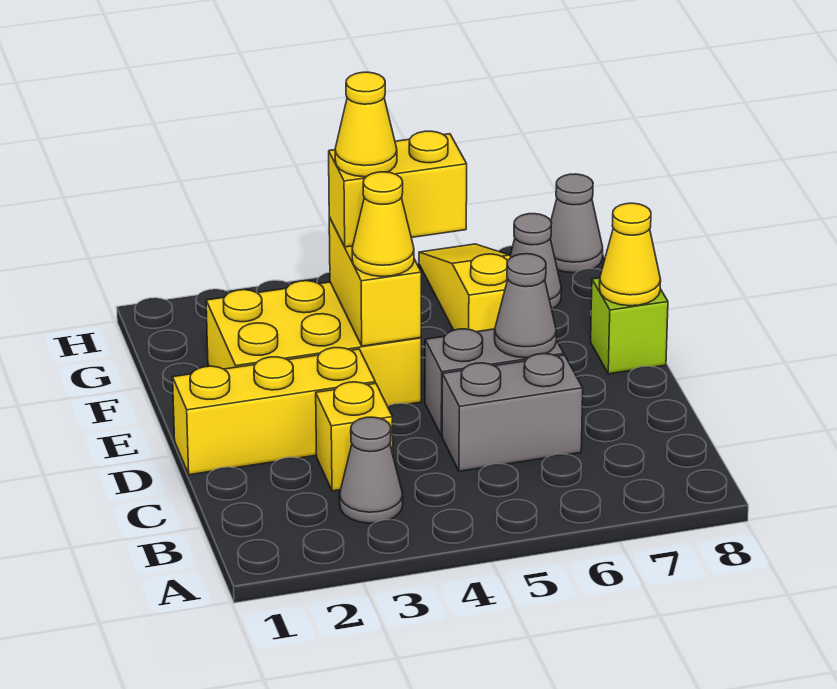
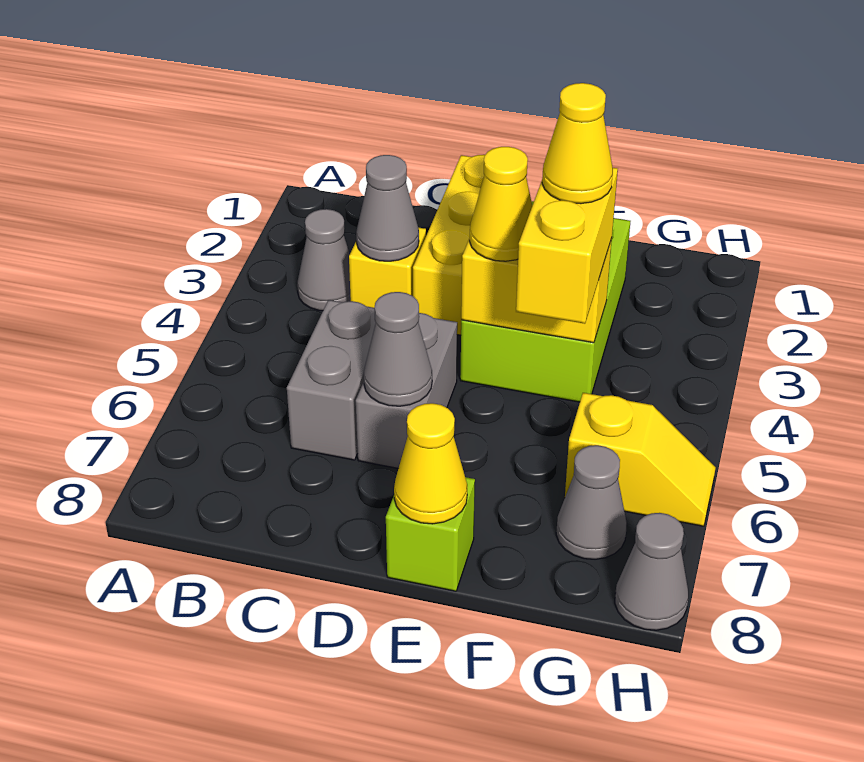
none -> grey 1x1 cone [356,155,419,261]
yellow 2x3 brick [206,281,421,406] -> lime 2x3 brick [460,201,630,402]
yellow 1x3 slope [419,244,511,332] -> yellow 1x2 slope [565,393,716,526]

